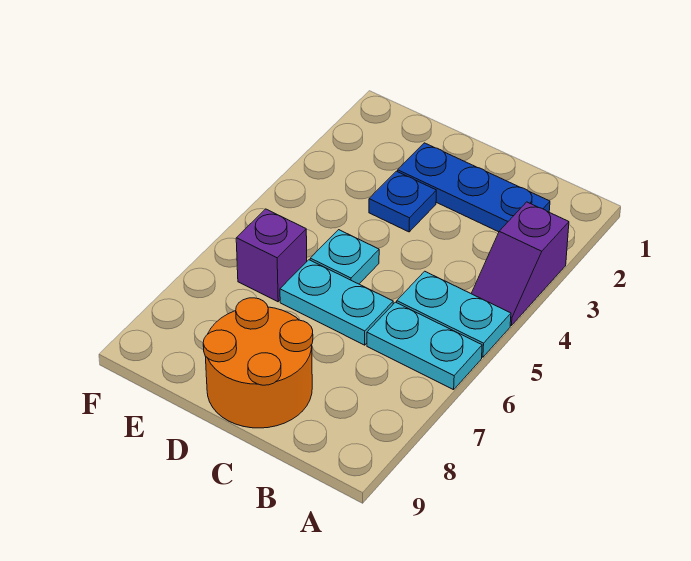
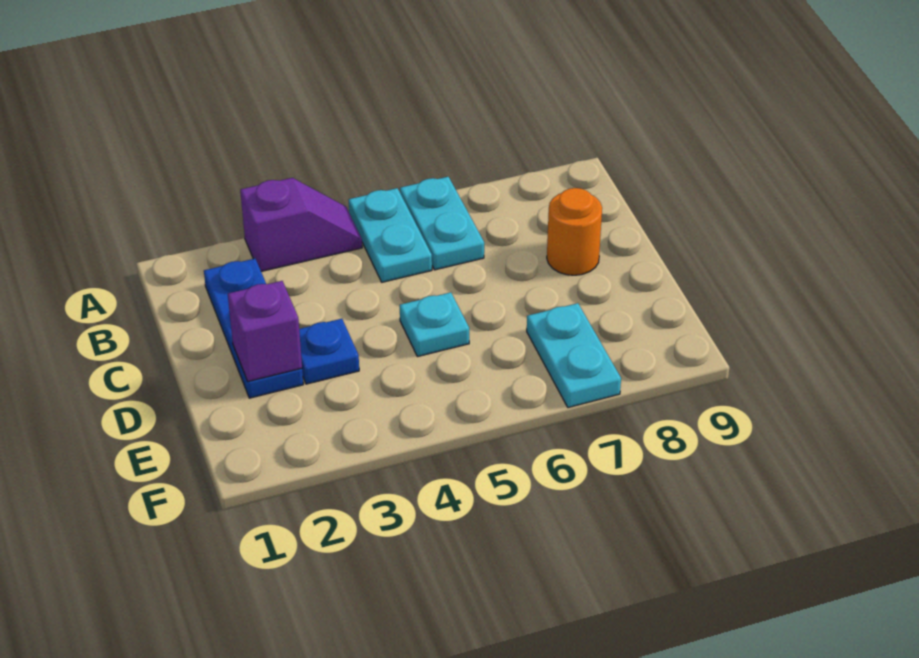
cyan 1x2 plate [280,260,393,345] -> cyan 1x2 plate moved to [527,303,621,408]
orange 2x2 round brick [203,298,313,428] -> orange 1x1 round brick [547,188,602,275]
purple 1x1 brick [236,209,307,302] -> purple 1x1 brick moved to [228,281,302,382]

